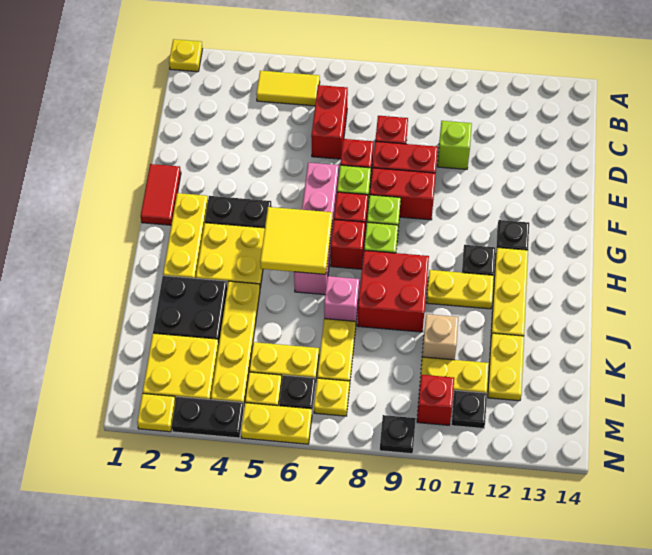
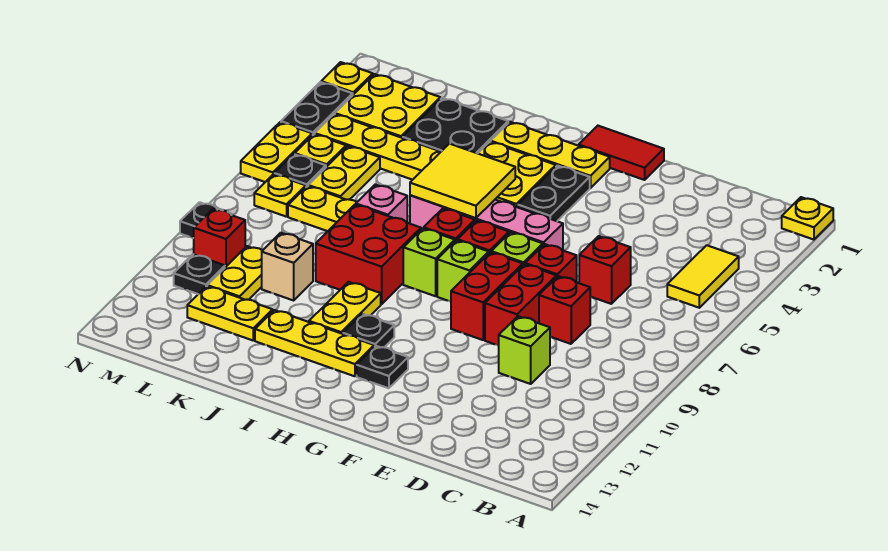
red 1x2 brick [311,85,348,159] -> red 1x1 brick [579,236,631,304]

